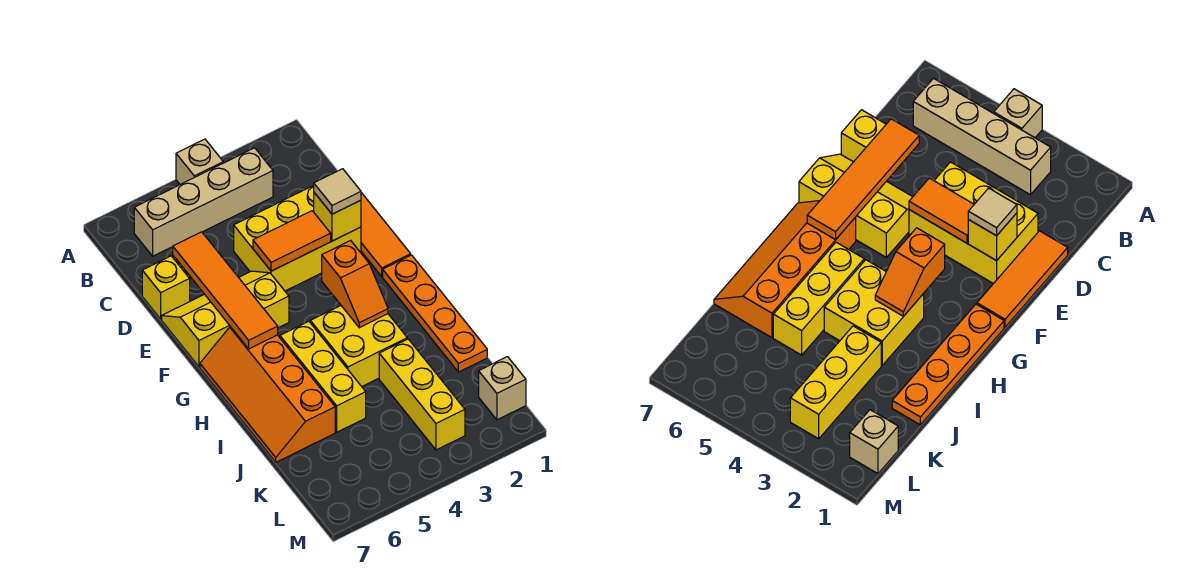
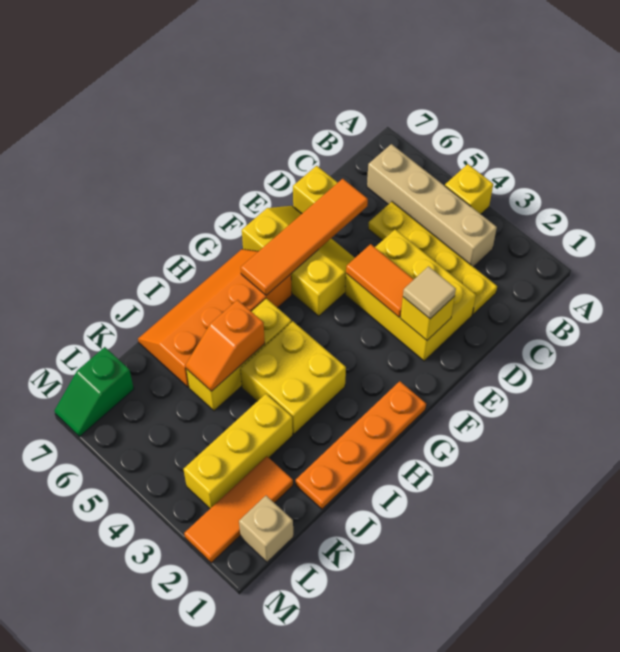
tan 1x1 brick [176,139,223,184] -> yellow 1x1 brick [445,164,493,214]
none -> yellow 1x4 plate [368,202,497,314]
orange 1x3 tile [361,193,411,276] -> orange 1x3 tile moved to [184,456,293,563]
orange 1x2 slope [322,241,388,328] -> orange 1x2 slope moved to [186,300,265,391]
none -> green 1x2 slope [54,347,134,437]

